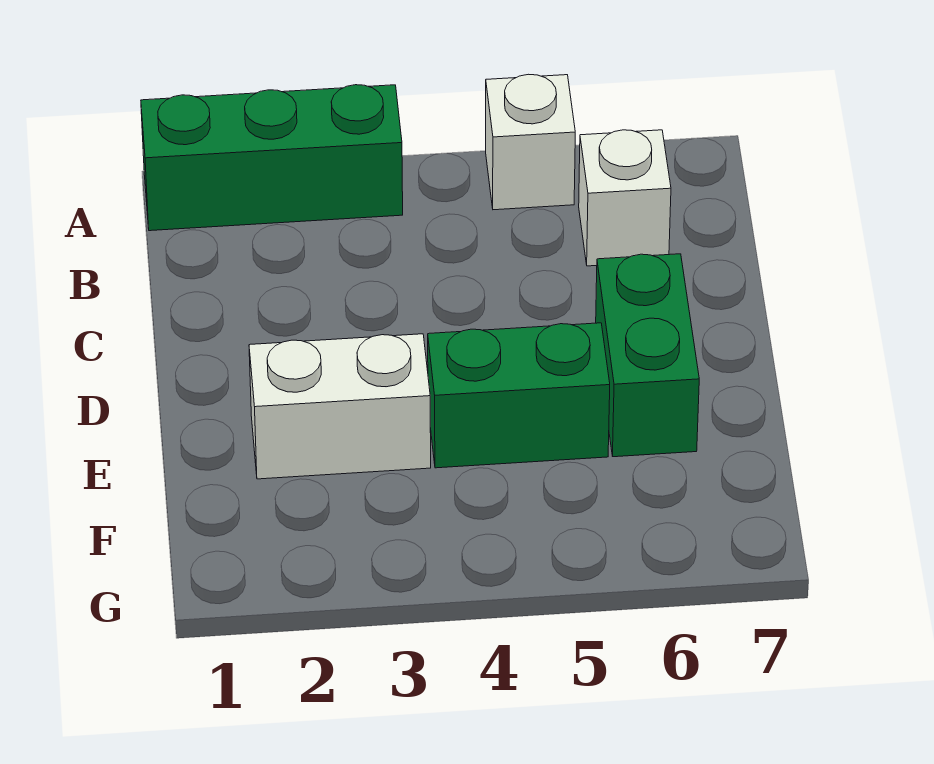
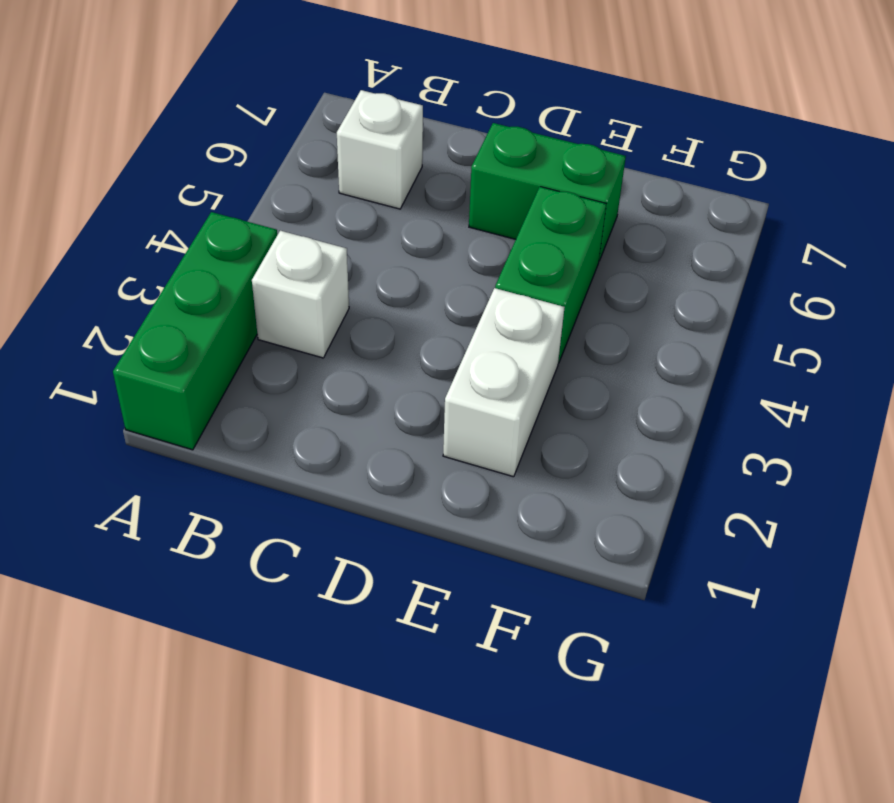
white 1x1 brick [486,74,575,210] -> white 1x1 brick moved to [252,231,349,358]

